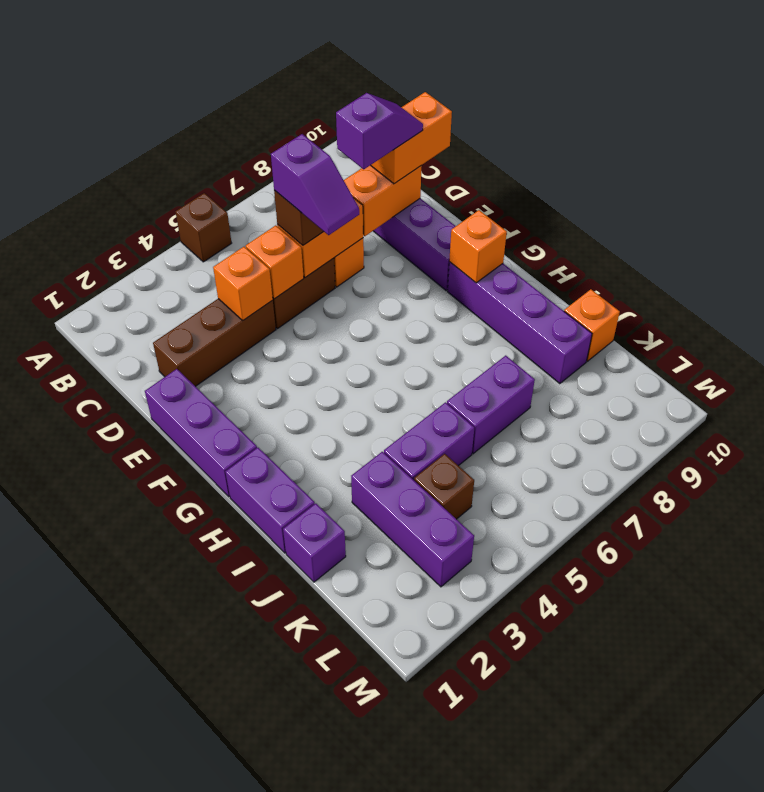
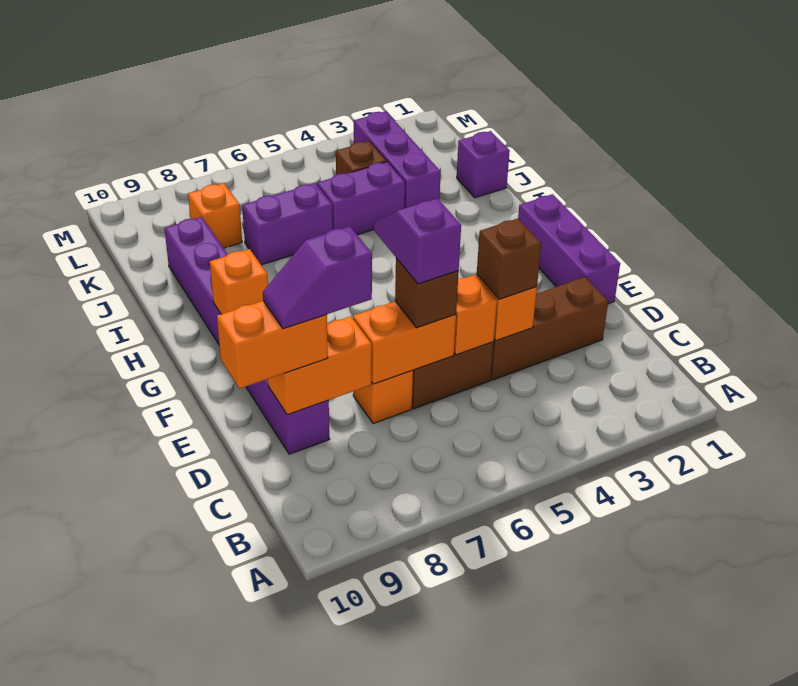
brown 1x1 brick [176,193,231,262] -> brown 1x1 brick moved to [477,219,541,299]
purple 1x2 brick [226,448,315,553] -> none
orange 1x1 brick [564,289,620,361] -> orange 1x1 brick moved to [188,183,242,248]

